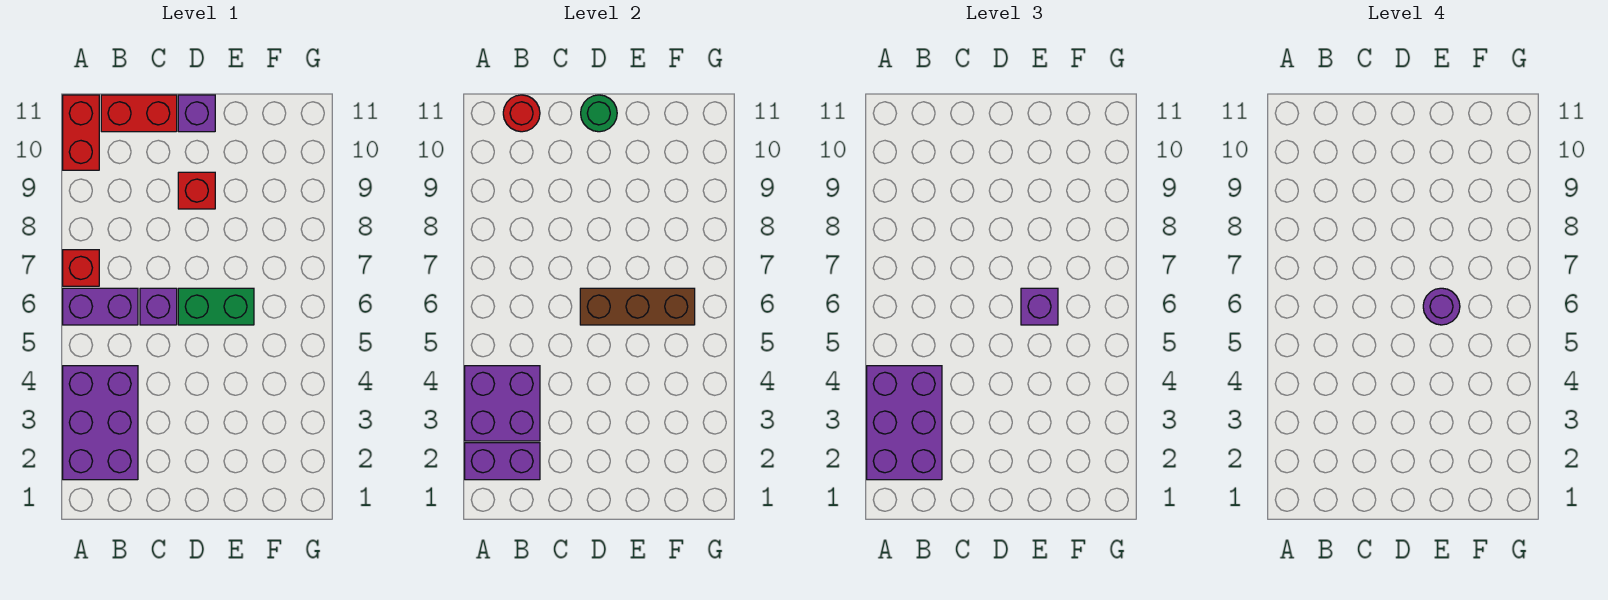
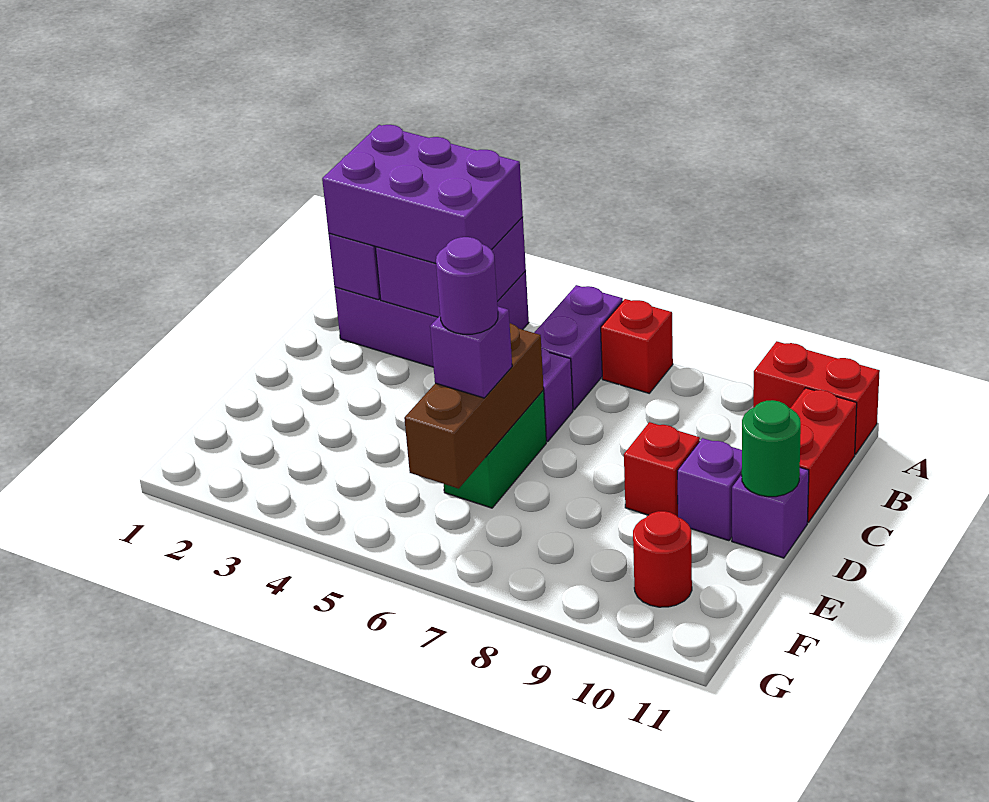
red 1x1 round brick [503,95,540,132] -> red 1x1 round brick moved to [633,511,692,607]
none -> purple 1x1 brick [677,438,742,541]

